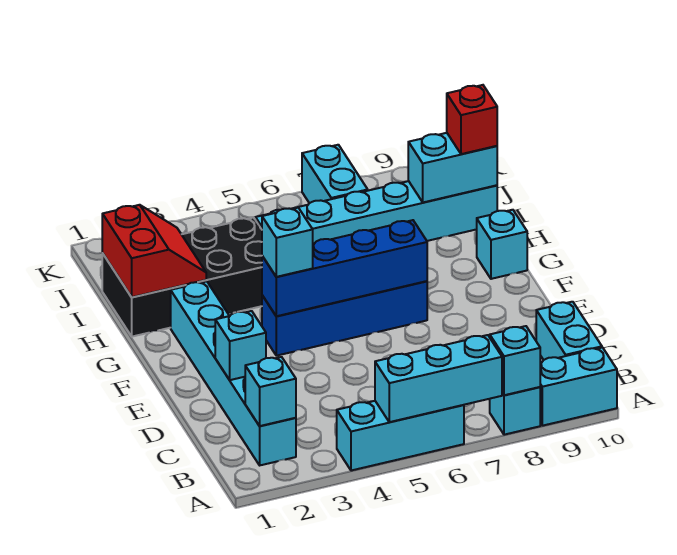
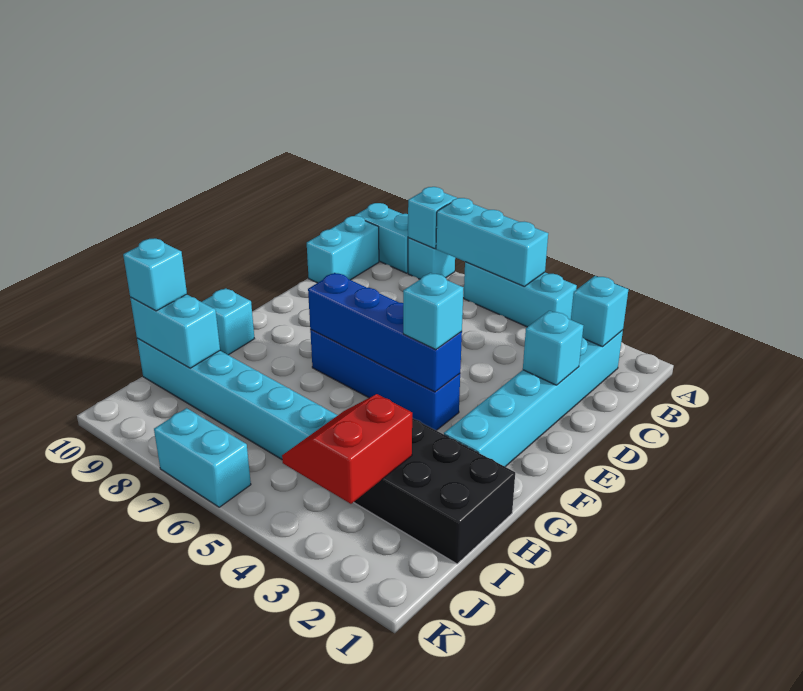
red 2x2 slope [102,205,206,297] -> red 2x2 slope moved to [282,394,412,504]
red 1x1 brick [447,85,497,154] -> cyan 1x1 brick [123,239,187,311]
cyan 1x2 brick [302,145,368,203] -> cyan 1x2 brick turned to [154,408,251,507]

